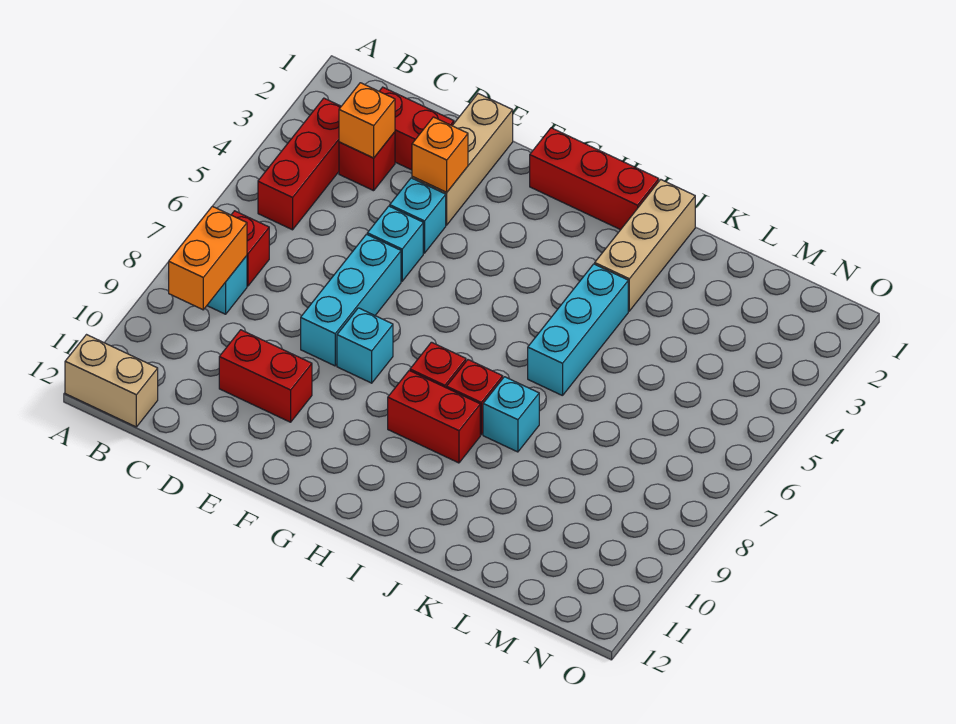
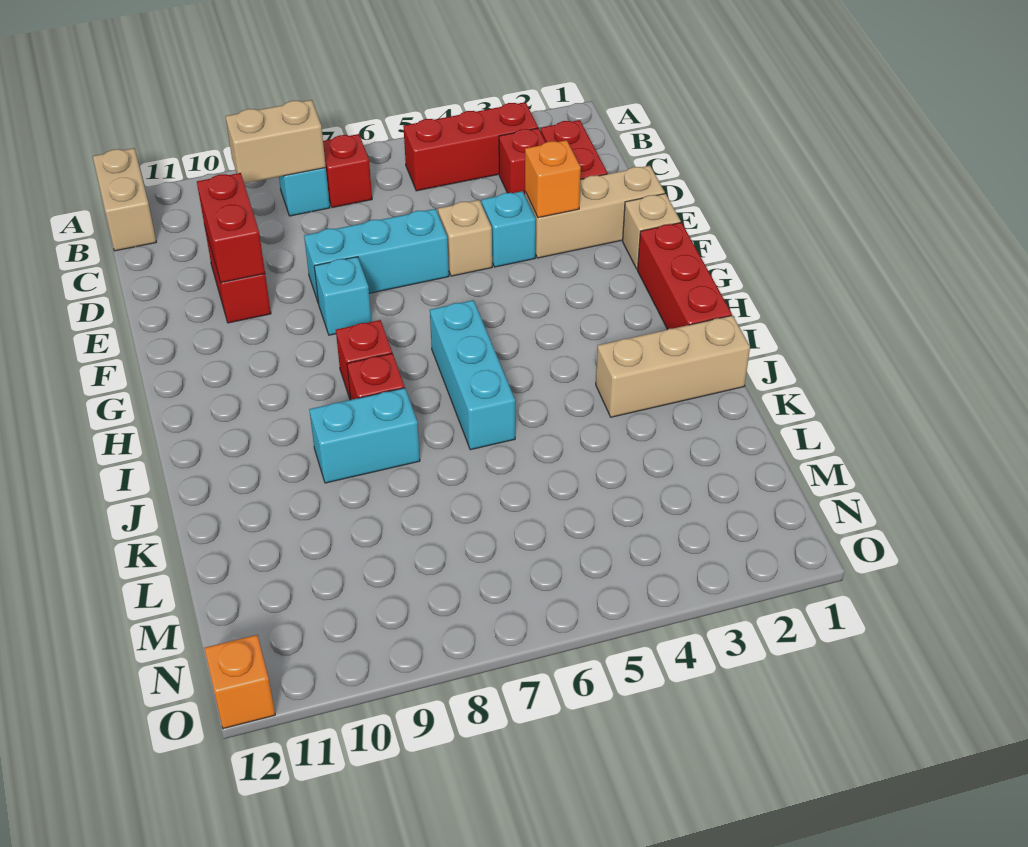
orange 1x2 brick [169,206,247,310] -> tan 1x2 brick [226,100,326,183]
orange 1x1 brick [339,83,395,158] -> orange 1x1 brick moved to [204,635,275,729]
cyan 1x1 brick [367,206,423,281] -> tan 1x1 brick [438,200,492,276]
none -> tan 1x1 brick [623,194,681,269]
red 1x2 brick [388,371,480,463] -> red 1x2 brick moved to [197,173,265,283]
cyan 1x3 brick [528,264,628,396] -> cyan 1x3 brick turned to [430,300,515,450]
cyan 1x1 brick [483,377,539,452] -> cyan 1x2 brick [309,388,420,483]

